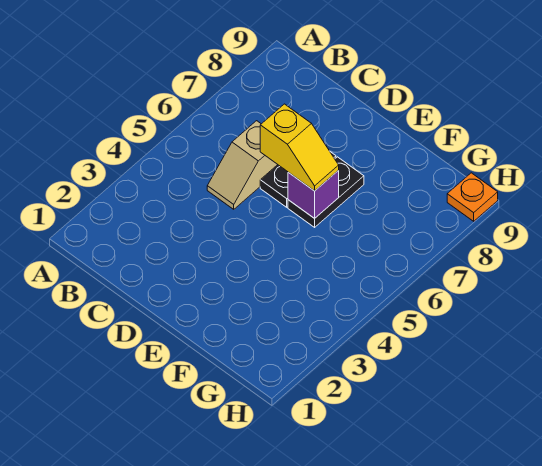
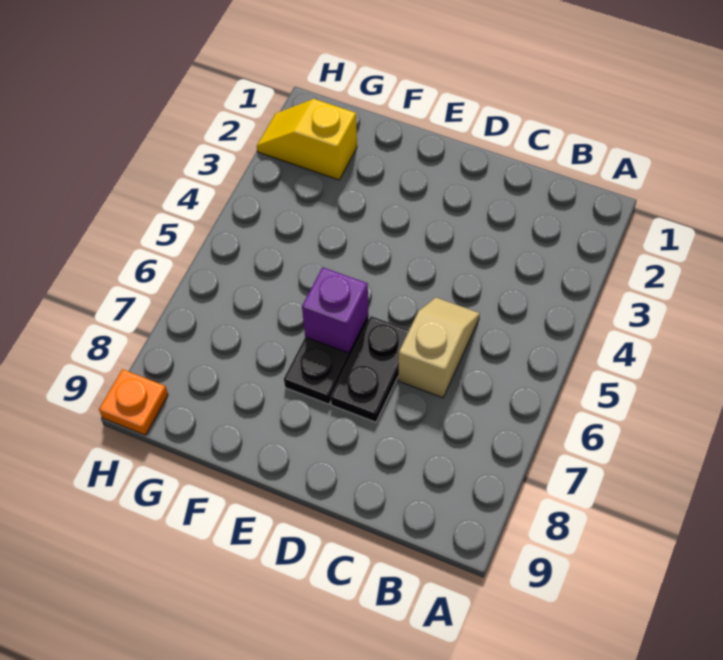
yellow 1x2 slope [260,104,339,191] -> yellow 1x2 slope moved to [257,99,357,180]

